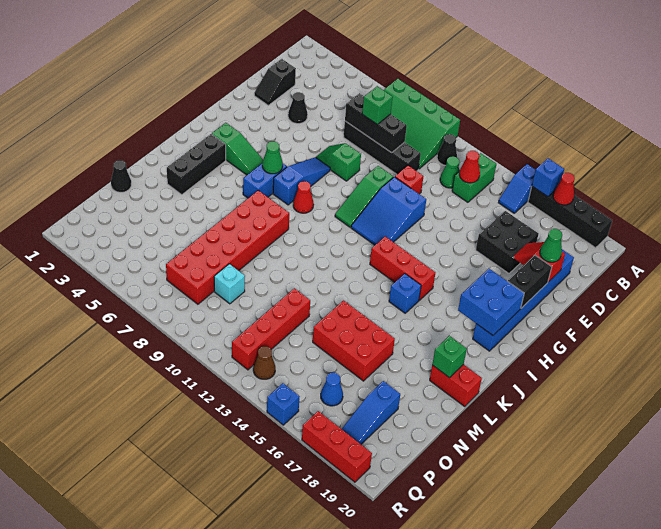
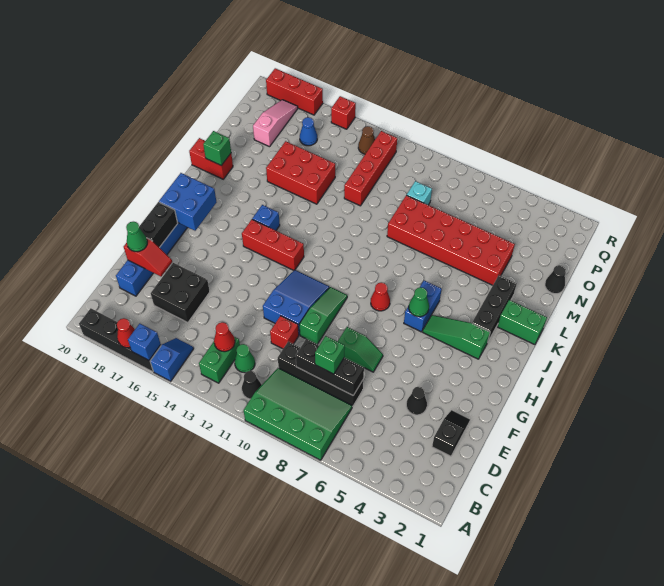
blue 1x3 slope [273,157,330,205] -> none
none -> green 1x2 brick [497,300,547,345]
red 2x6 brick [166,190,289,304] -> red 2x6 brick turned to [387,195,515,285]
blue 1x3 slope [342,381,400,444] -> pink 1x3 slope [253,100,298,147]
blue 1x1 brick [267,383,300,425] -> red 1x1 brick [331,96,356,129]

